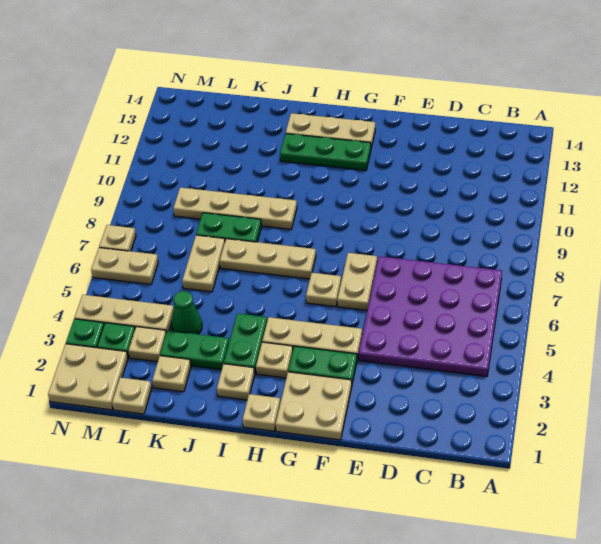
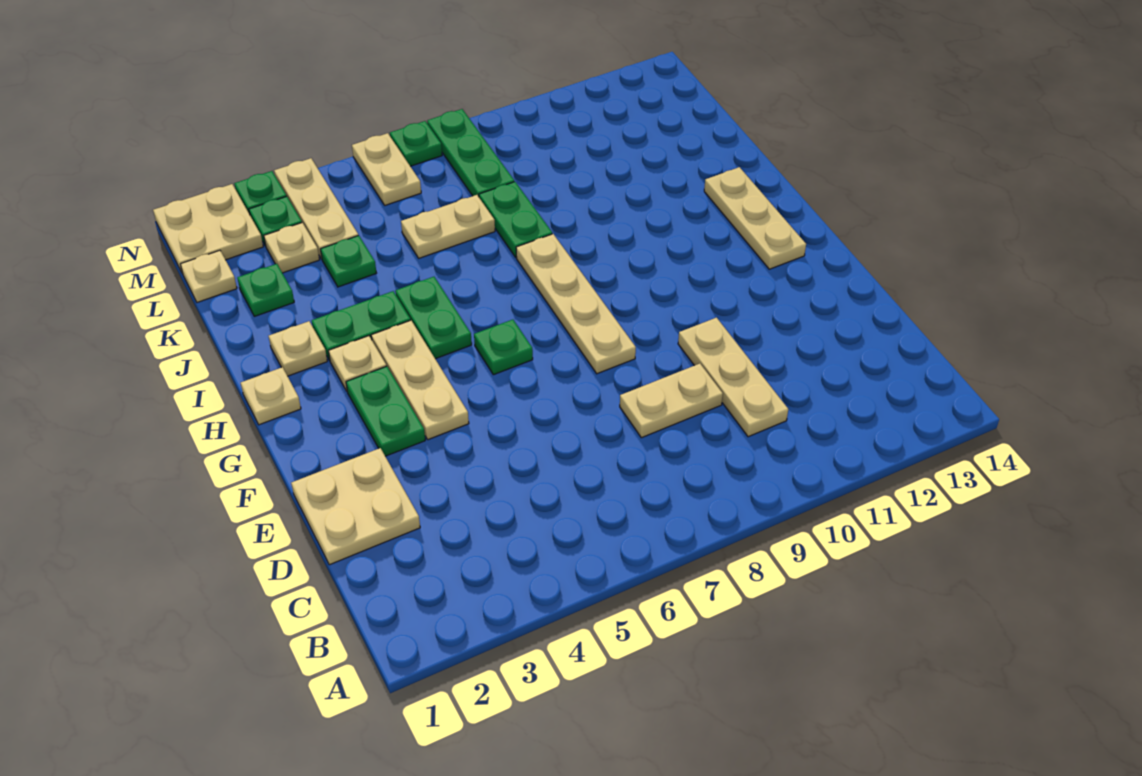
purple 4x4 plate [359,256,502,377] -> none
tan 2x2 plate [275,372,352,440] -> tan 2x2 plate moved to [291,448,420,565]
tan 1x2 plate [337,253,377,310] -> tan 1x2 plate moved to [620,364,723,438]
tan 1x1 plate [306,273,341,307] -> green 1x1 plate [474,320,533,375]
green 1x3 plate [280,134,371,171] -> green 1x3 plate moved to [427,109,514,197]
tan 1x3 plate [220,239,316,279] -> tan 1x3 plate moved to [678,318,788,437]
tan 1x4 plate [173,187,297,229] -> tan 1x4 plate moved to [516,234,636,374]
green 1x2 plate [160,330,229,370] -> green 1x2 plate moved to [395,277,472,359]
tan 1x1 plate [152,356,191,392] -> green 1x1 plate [237,264,294,316]
green 1x1 cone [171,291,202,334] -> green 1x1 plate [321,235,376,287]
tan 1x1 plate [99,225,136,251] -> green 1x1 plate [390,121,442,166]

